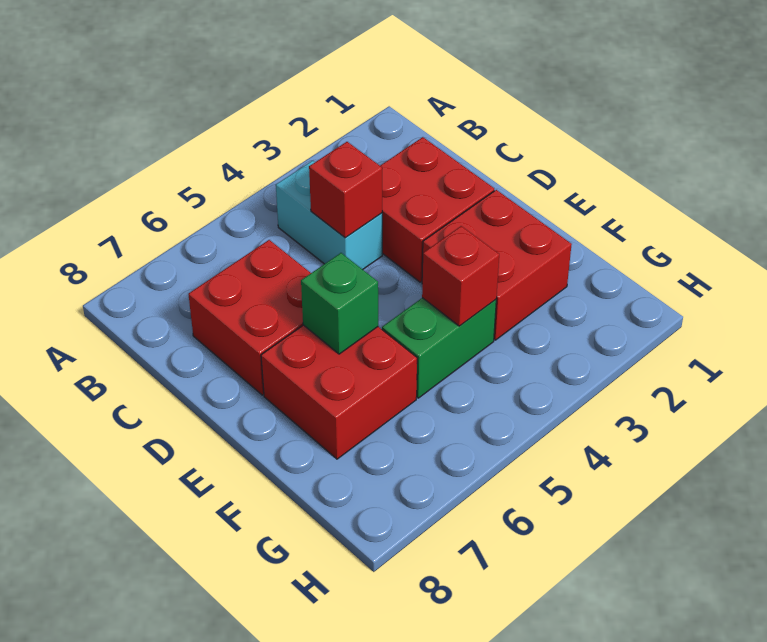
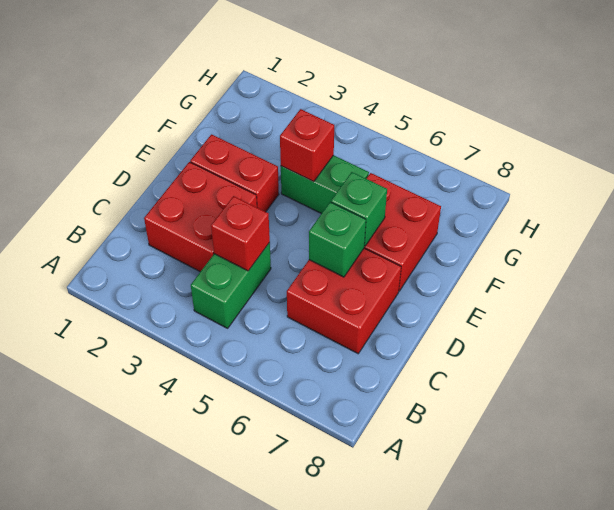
cyan 1x2 brick [276,161,382,269] -> green 1x2 brick [191,243,271,328]
none -> green 1x1 brick [309,202,366,277]
red 2x2 brick [422,190,572,340] -> red 1x2 brick [190,134,279,212]

